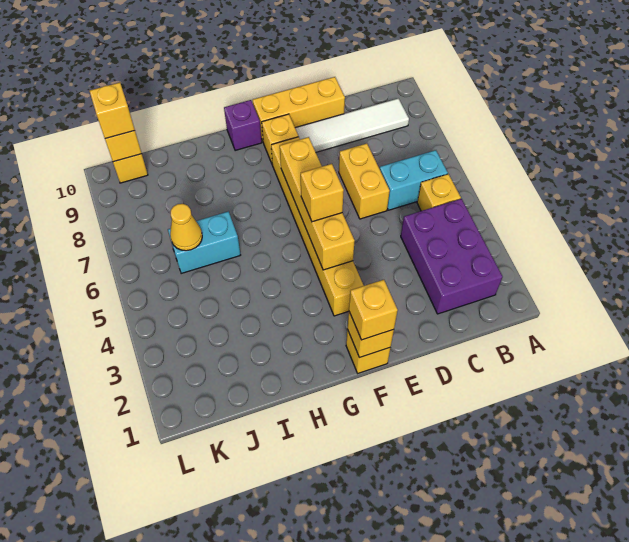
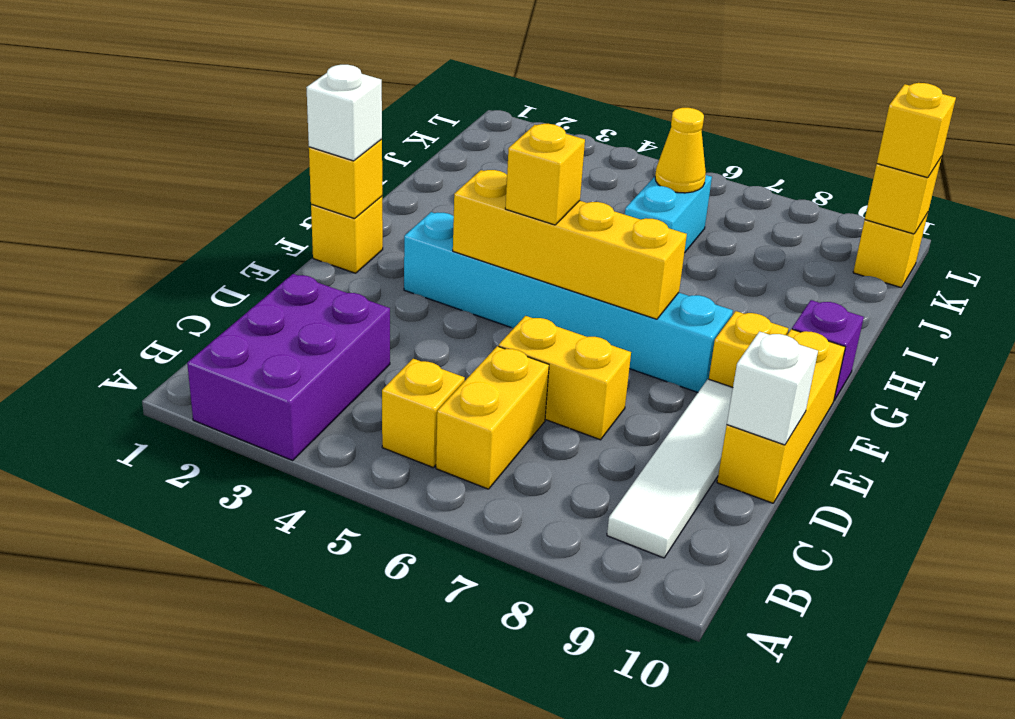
purple 2x3 brick [401,199,503,314] -> purple 2x3 brick turned to [187,274,390,460]
cyan 1x2 brick [380,150,448,210] -> yellow 1x2 brick [436,346,549,489]
none -> white 1x1 brick [727,332,818,445]
yellow 1x1 brick [349,280,398,340] -> white 1x1 brick [306,65,382,161]
yellow 1x6 brick [271,137,364,316] -> cyan 1x6 brick [404,212,733,392]

